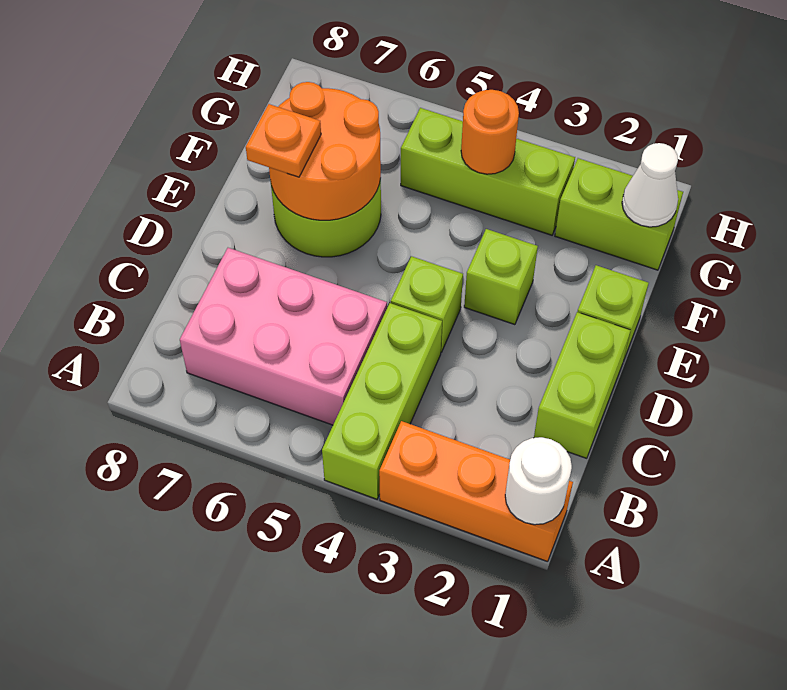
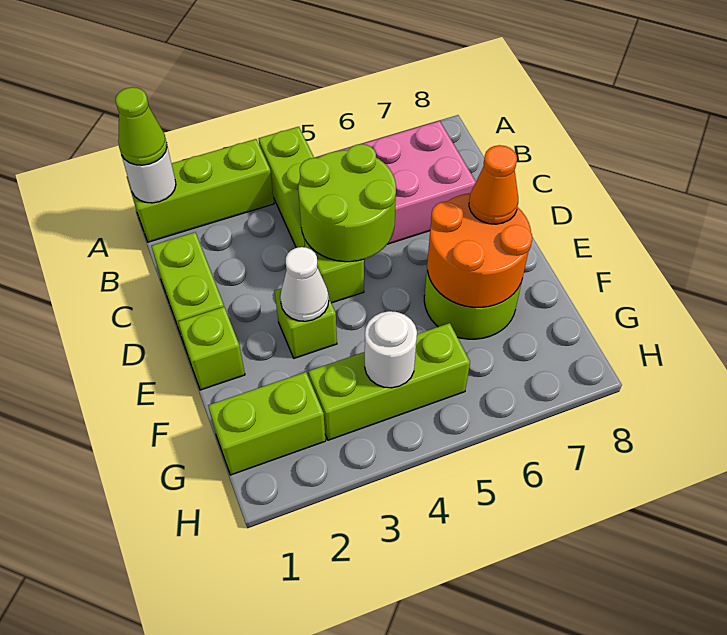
orange 1x3 brick [379,421,573,562] -> lime 1x3 brick [127,139,274,242]
none -> lime 1x1 cone [115,87,167,165]
none -> lime 2x2 round brick [298,144,396,262]
orange 1x1 plate [246,104,321,177] -> orange 1x1 cone [469,145,518,224]
white 1x1 cone [622,143,678,227] -> white 1x1 cone moved to [280,247,329,321]
orange 1x1 round brick [461,90,519,174] -> white 1x1 round brick [365,311,417,388]

